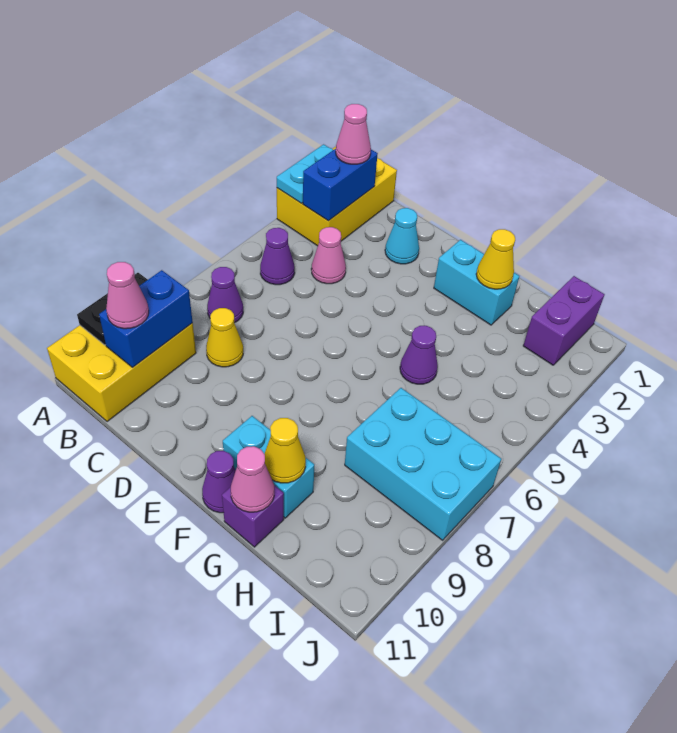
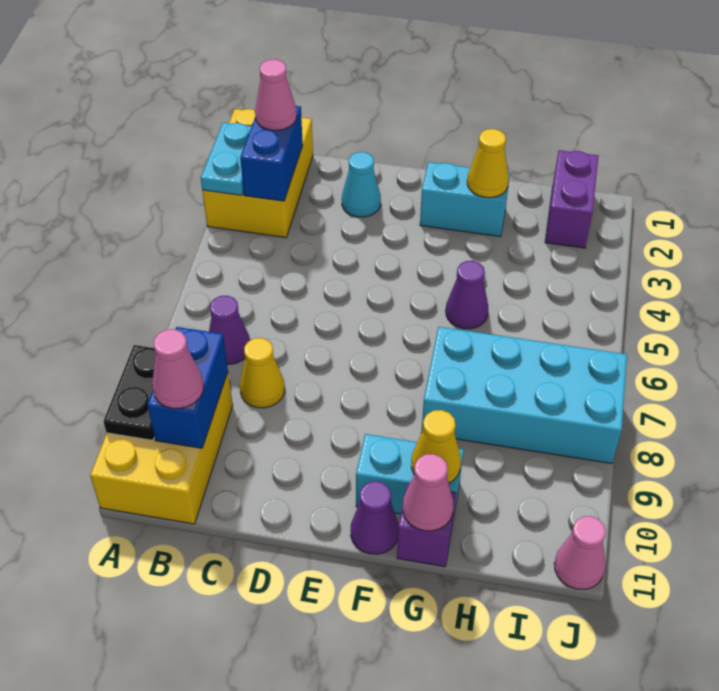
purple 1x1 cone [260,228,295,285] -> none
pink 1x1 cone [311,227,346,284] -> pink 1x1 cone moved to [554,516,606,589]
cyan 2x3 brick [345,388,501,540] -> cyan 2x4 brick [422,327,627,464]

